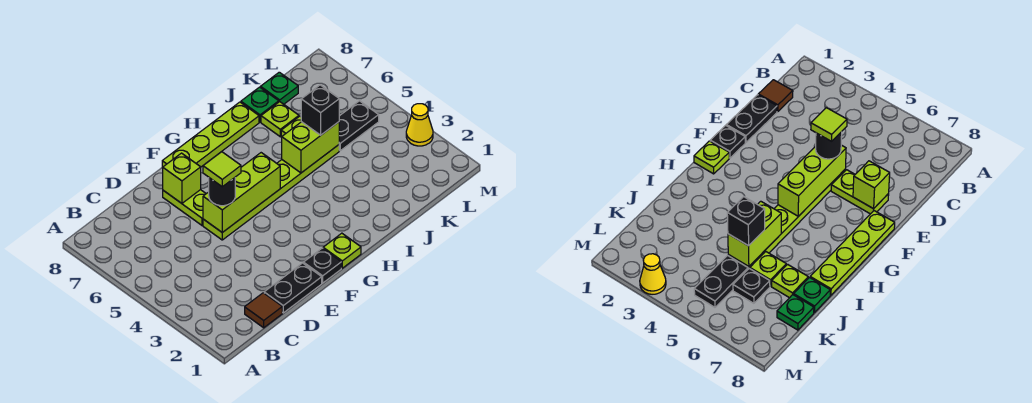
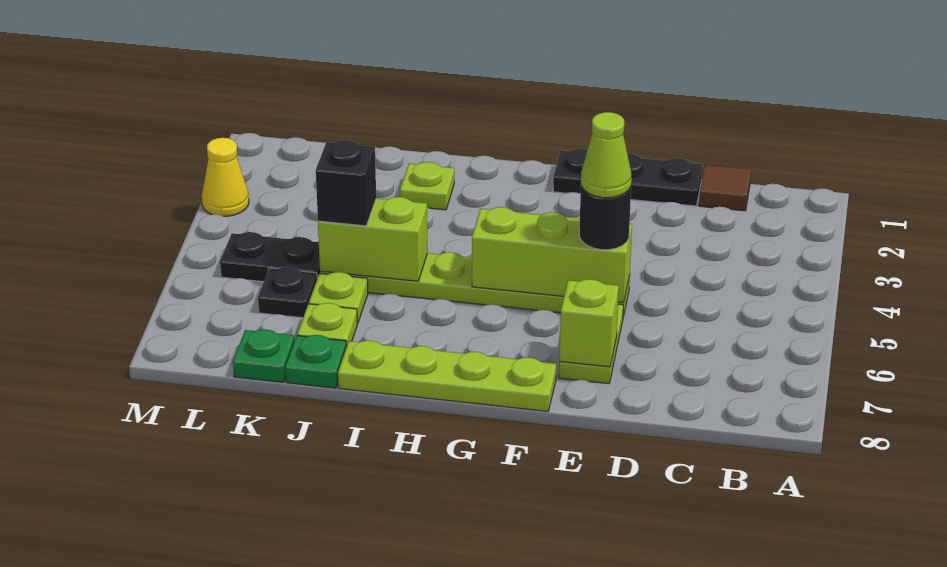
lime 1x1 tile [203,152,241,187] -> lime 1x1 cone [581,112,632,198]
lime 1x1 plate [323,233,361,268] -> lime 1x1 plate moved to [400,162,454,210]

